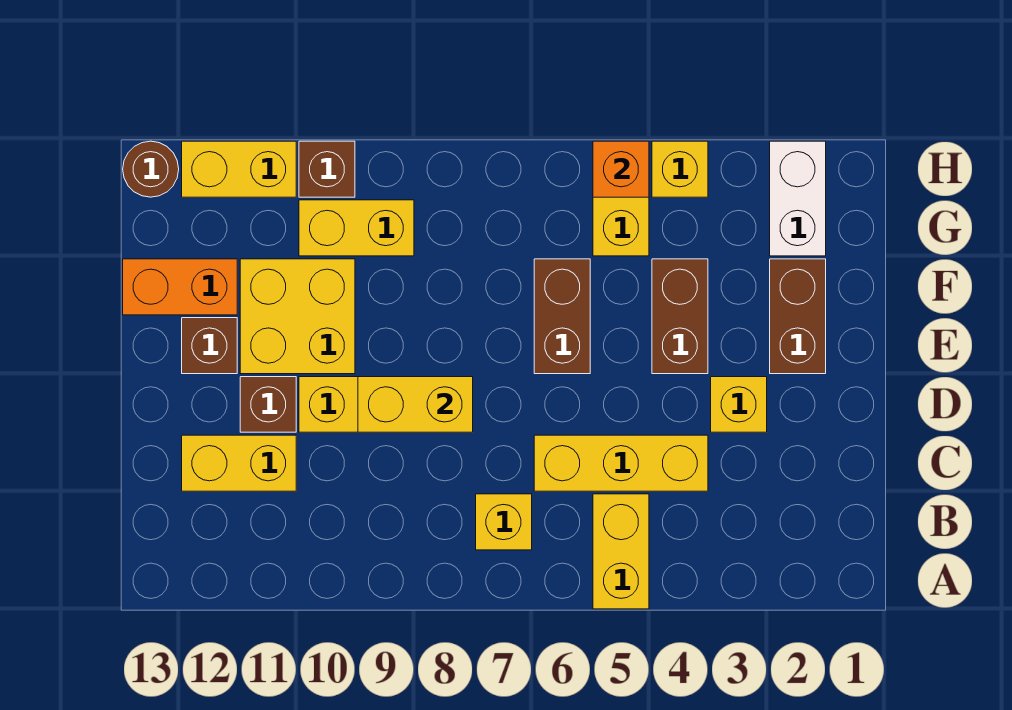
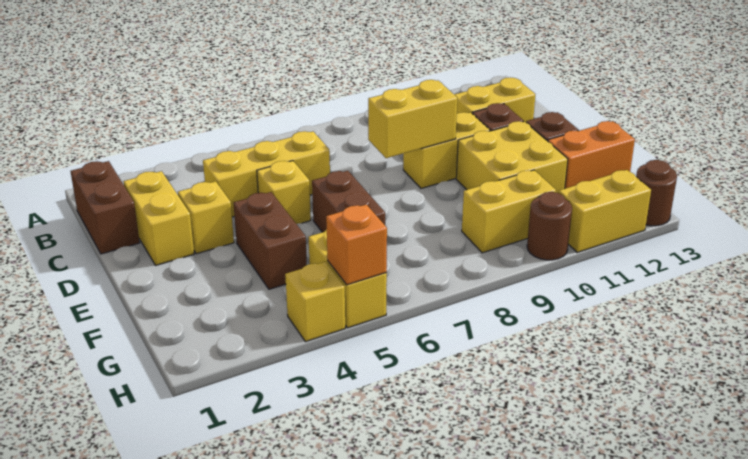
yellow 1x2 brick [593,494,649,609] -> yellow 1x2 brick moved to [124,171,194,265]
yellow 1x1 brick [476,494,532,550] -> yellow 1x1 brick moved to [257,161,311,224]
brown 1x2 brick [770,259,826,374] -> brown 1x2 brick moved to [71,161,140,254]
white 1x2 brick [770,141,826,256] -> none
brown 1x1 brick [299,141,355,197] -> brown 1x1 round brick [527,192,572,260]

